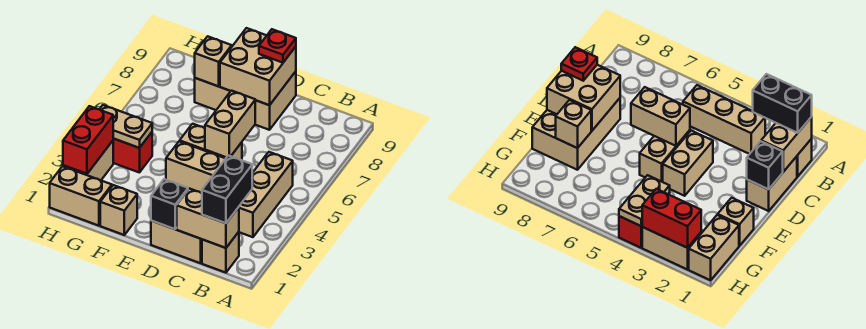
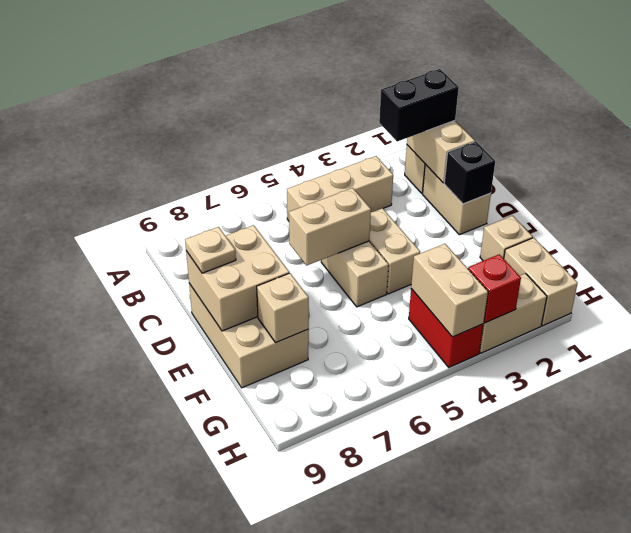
red 1x1 plate [259,29,296,63] -> tan 1x1 plate [185,227,236,273]
tan 1x2 plate [99,105,152,148] -> tan 1x2 brick [411,244,488,337]
red 1x2 brick [63,106,114,174] -> red 1x1 brick [468,254,521,323]

